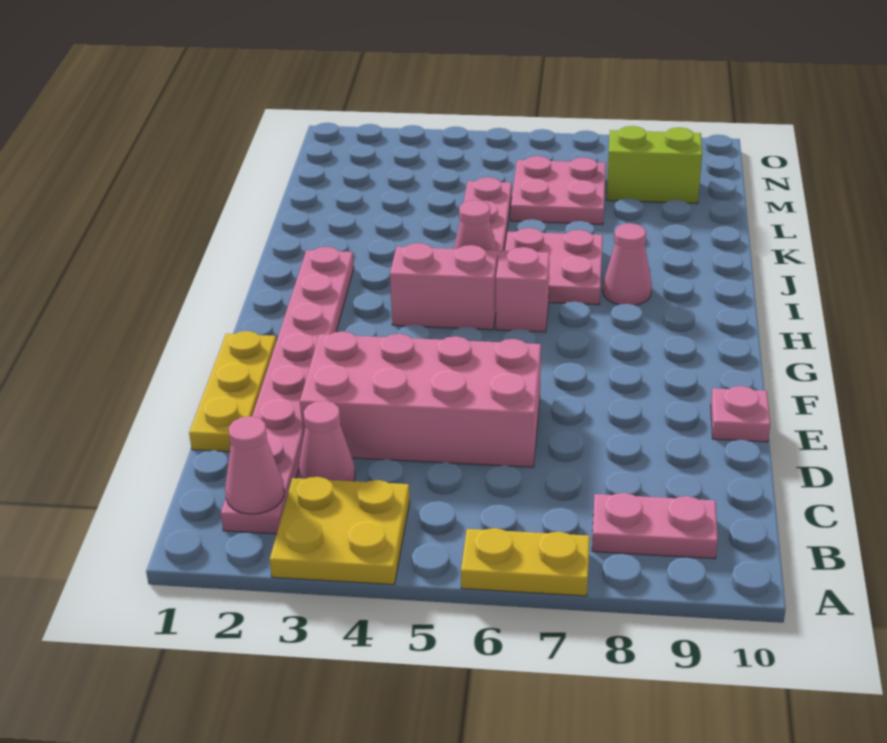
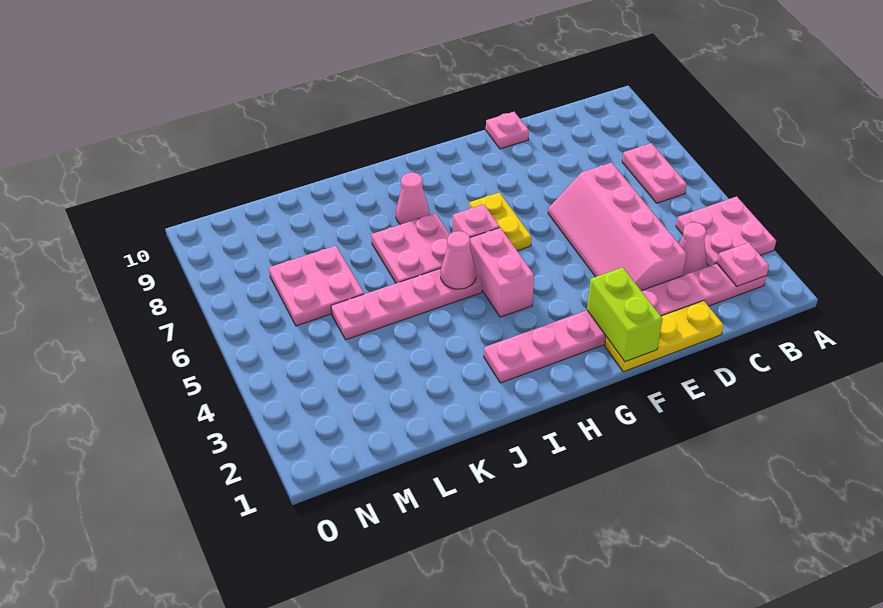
yellow 2x2 plate [270,477,410,585] -> pink 2x2 plate [676,197,776,266]
yellow 1x2 plate [461,528,590,596] -> yellow 1x2 plate moved to [469,193,531,251]
pink 1x1 cone [225,416,284,514] -> pink 1x1 plate [717,243,769,286]
pink 1x2 plate [592,493,718,559] -> pink 1x2 plate moved to [622,143,687,203]
pink 2x4 brick [300,331,541,467] -> pink 2x4 slope [548,163,686,291]
lime 1x2 brick [607,126,702,204] -> lime 1x2 brick moved to [587,267,663,362]

